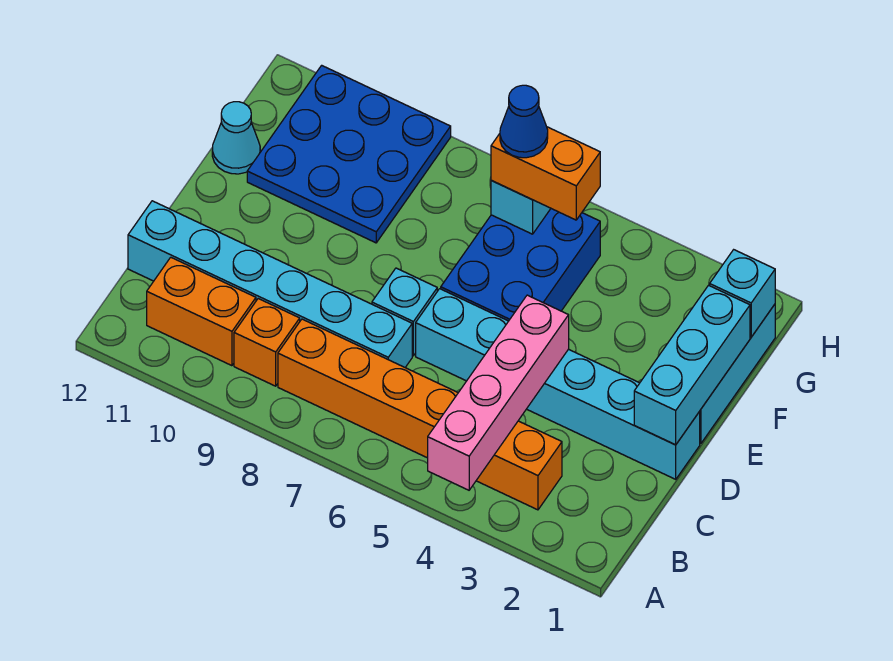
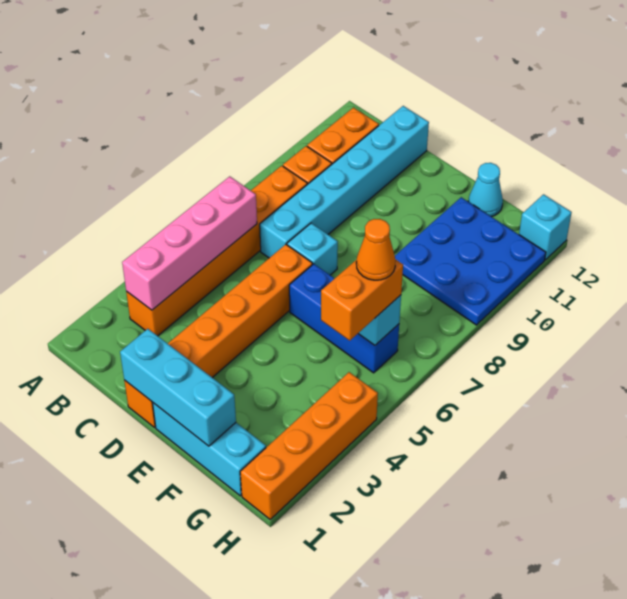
pink 1x4 brick [428,295,569,490] -> pink 1x4 brick turned to [122,176,257,310]
cyan 1x6 brick [416,289,700,479] -> orange 1x6 brick [124,244,312,427]
blue 2x3 brick [441,209,600,321] -> blue 1x3 brick [289,264,399,373]
cyan 1x1 brick [710,250,775,337] -> cyan 1x1 brick moved to [519,194,572,260]
blue 1x1 cone [500,85,548,158] -> orange 1x1 cone [356,219,395,280]
none -> orange 1x4 brick [240,372,378,519]

